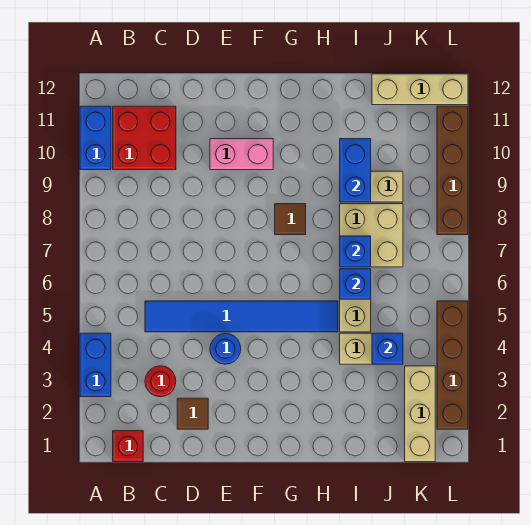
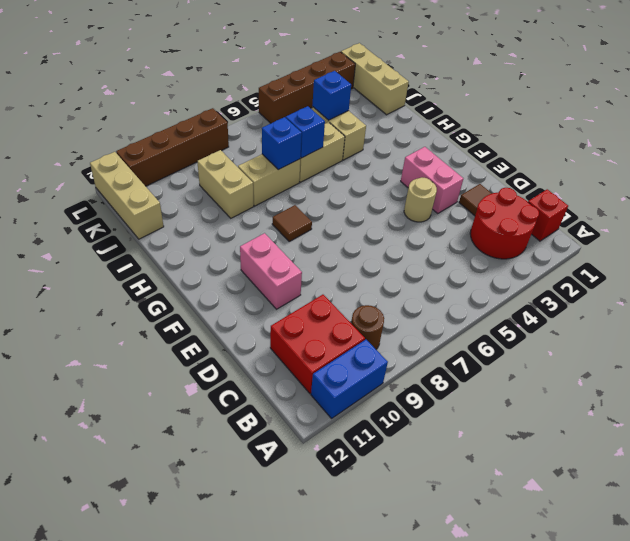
blue 1x2 brick [80,333,111,397] -> none
none -> brown 1x1 round brick [351,305,384,349]
red 1x1 round brick [145,366,176,397] -> red 2x2 round brick [470,188,539,259]
blue 1x6 tile [145,301,338,332] -> none
none -> pink 1x2 brick [401,147,463,214]
blue 1x1 round brick [210,333,241,364] -> tan 1x1 round brick [404,178,437,222]
tan 2x2 brick [340,204,403,267] -> tan 1x2 brick [238,154,300,206]
blue 1x2 brick [340,139,371,202] -> none
tan 1x3 brick [405,366,435,462] -> tan 1x3 brick turned to [341,43,409,115]

